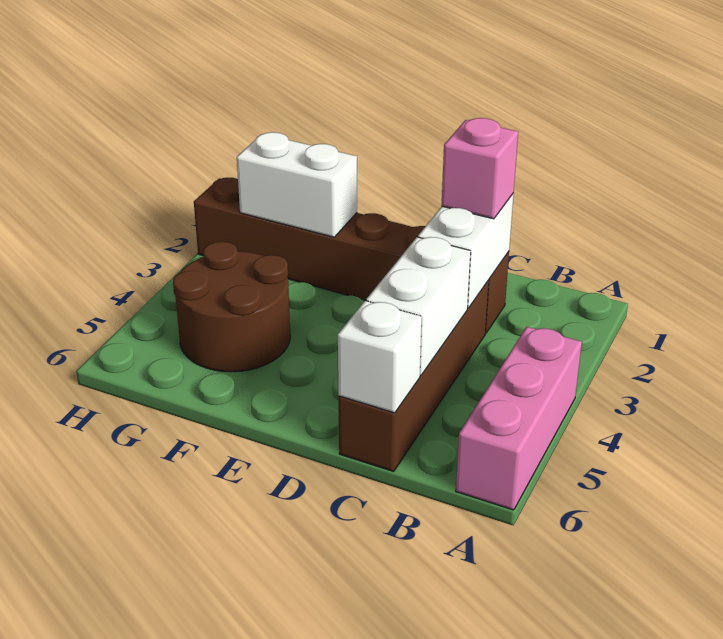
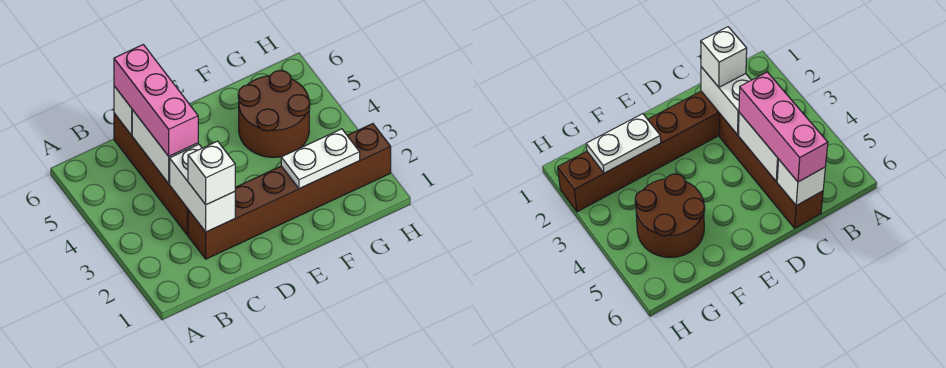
pink 1x3 brick [456,327,582,510] -> pink 1x3 brick moved to [114,45,198,156]
pink 1x1 brick [442,118,518,219] -> white 1x1 brick [188,141,235,205]
white 1x2 brick [237,132,357,237] -> white 1x2 plate [281,129,360,189]

